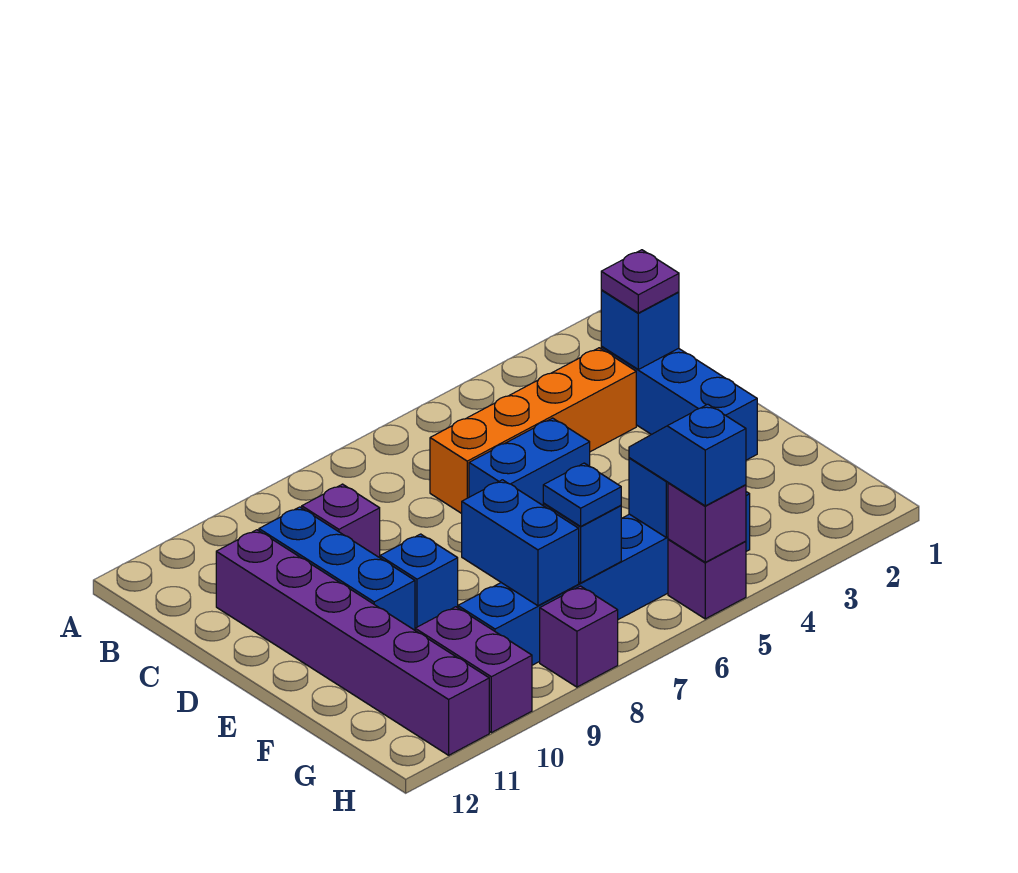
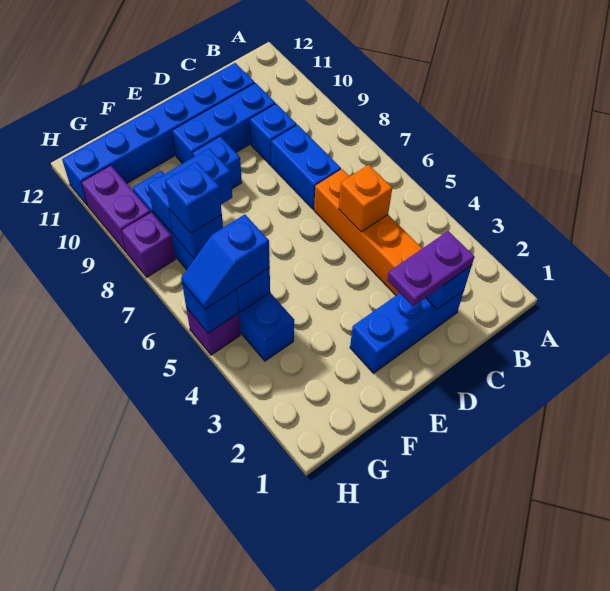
purple 1x1 plate [601,250,679,313] -> purple 1x2 plate [387,231,474,306]
none -> orange 1x1 brick [339,165,392,232]
purple 1x1 brick [302,484,380,558] -> blue 1x1 brick [250,104,297,165]
purple 1x6 brick [216,530,489,755] -> blue 1x6 brick [62,63,255,206]
blue 1x2 brick [469,418,590,505] -> blue 1x2 brick moved to [271,125,341,210]
blue 1x2 slope [629,404,746,506] -> blue 1x2 slope turned to [181,214,270,309]
blue 1x1 plate [543,463,621,526] -> blue 1x1 brick [165,162,222,233]
purple 1x2 brick [415,607,532,733] -> purple 1x2 brick turned to [81,165,150,253]
purple 1x1 brick [668,483,746,562] -> blue 1x1 brick [182,283,239,333]

